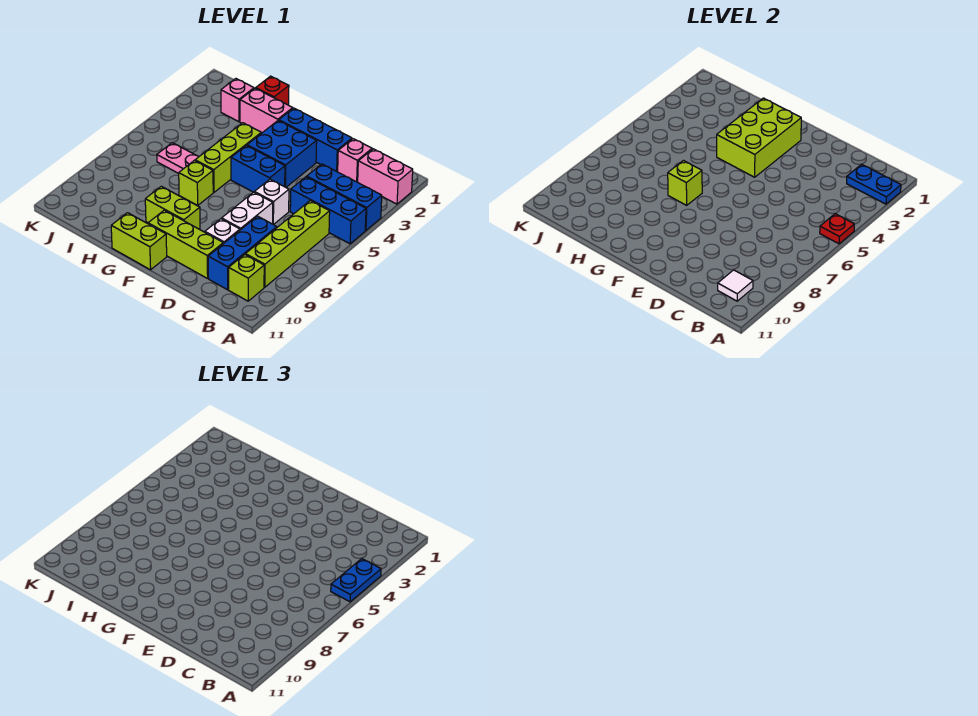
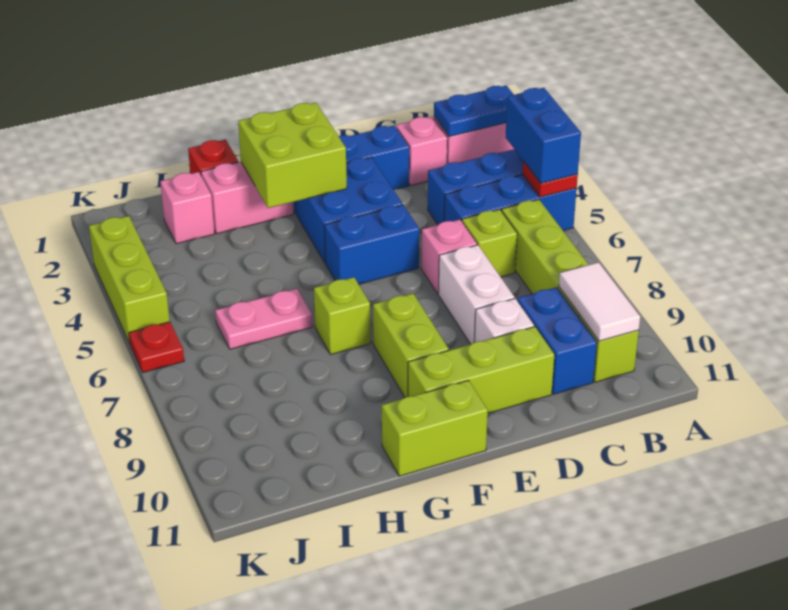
blue 1x2 plate [331,559,381,602] -> blue 1x2 brick [506,88,581,183]
white 1x1 tile [718,270,753,301] -> white 1x2 tile [559,262,640,341]
blue 1x3 brick [208,216,277,290] -> blue 1x2 brick [517,287,597,394]
white 1x1 brick [254,179,289,225] -> pink 1x1 brick [421,220,477,293]
lime 2x3 brick [717,98,801,177] -> lime 2x2 brick [238,103,347,208]
lime 1x2 brick [145,186,200,229] -> lime 1x2 brick turned to [373,293,449,397]
lime 1x3 brick [195,123,261,192] -> lime 1x3 brick moved to [89,216,170,344]
lime 1x1 brick [668,161,702,205] -> lime 1x1 brick moved to [462,209,517,277]
none -> red 1x1 plate [129,322,184,372]

